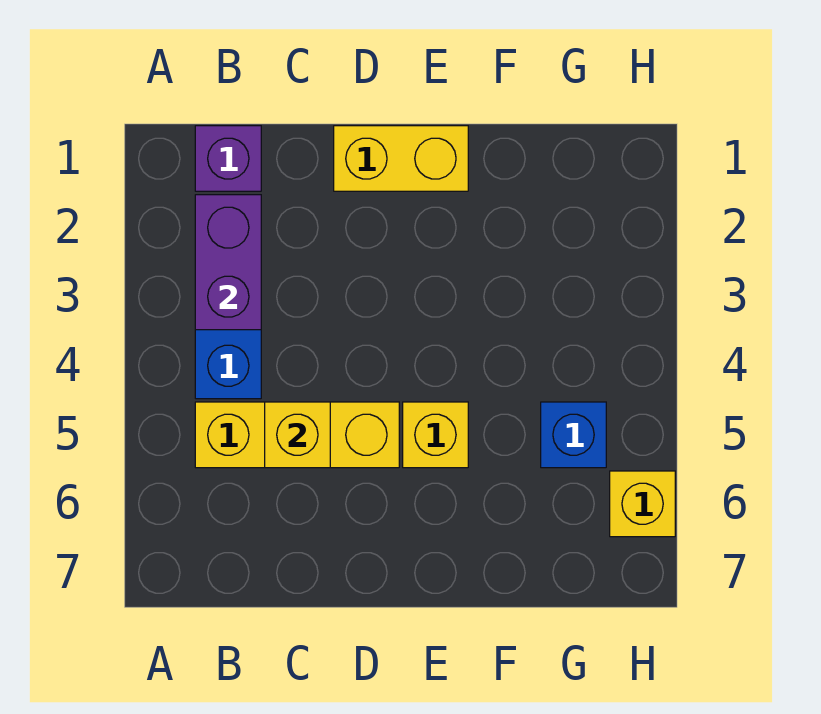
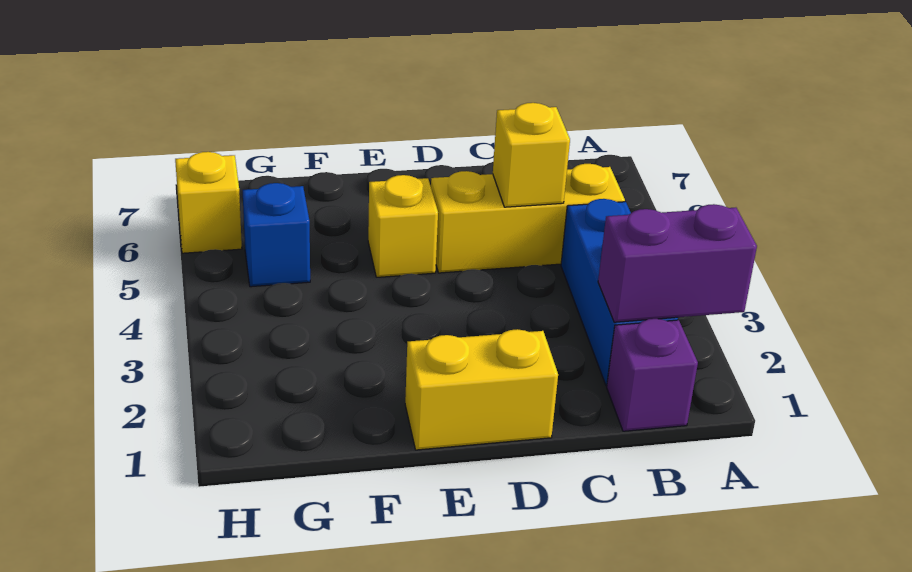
purple 1x2 brick [195,195,261,330] -> purple 1x2 brick turned to [598,204,757,322]

